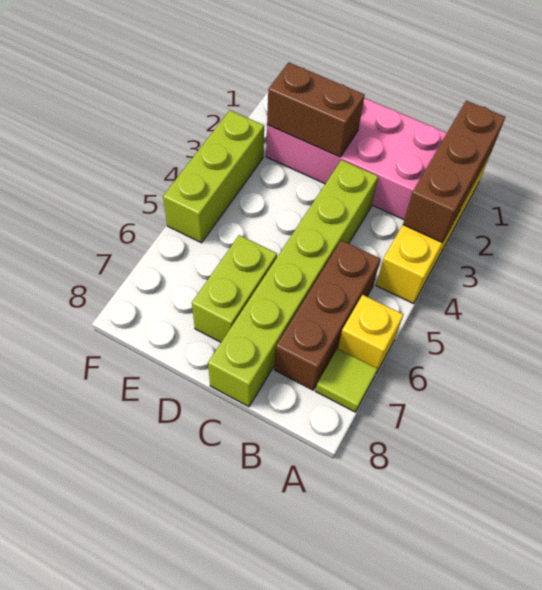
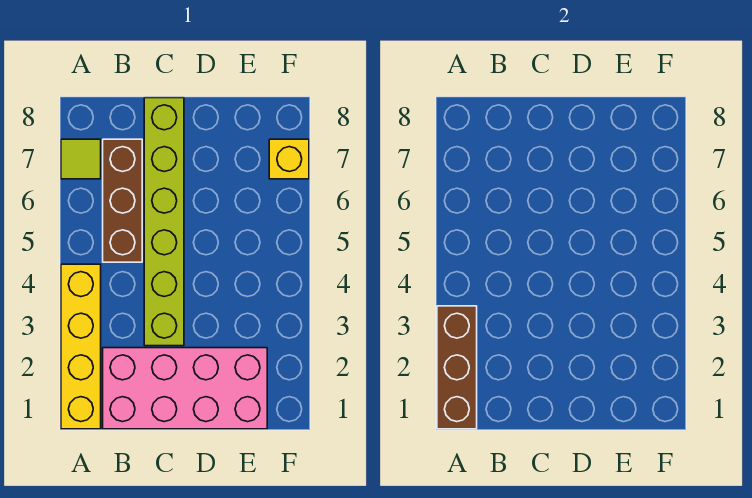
yellow 1x1 brick [338,295,403,373] -> yellow 1x1 brick moved to [269,139,309,179]
brown 1x2 brick [267,62,365,157] -> none
lime 1x2 brick [192,235,277,342] -> none
lime 1x3 brick [163,110,264,243] -> none

